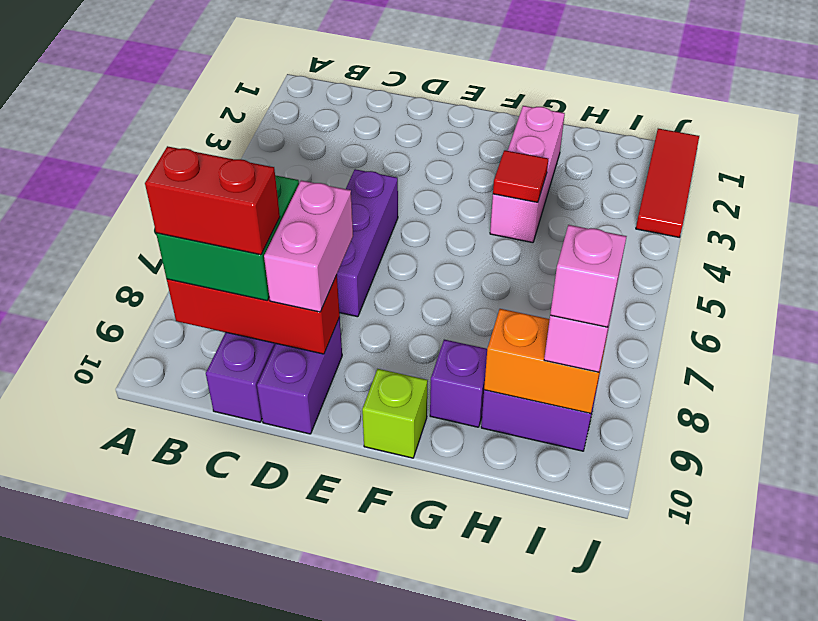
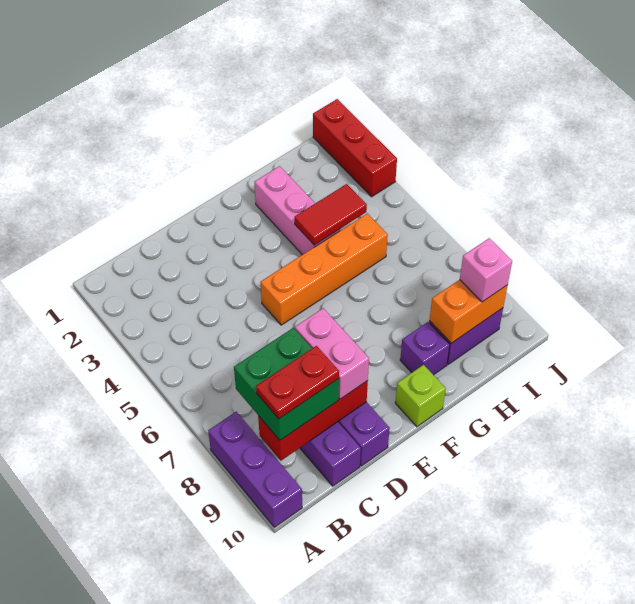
red 1x2 brick [145,146,280,255] -> red 1x2 plate [256,346,339,419]
purple 1x3 brick [337,169,398,317] -> purple 1x3 brick moved to [208,412,302,527]
none -> orange 1x4 brick [261,213,388,325]
red 1x1 tile [493,150,548,202] -> red 1x2 tile [295,184,367,245]
pink 1x1 brick [550,225,627,327] -> none
red 1x3 tile [636,129,699,237] -> red 1x3 brick [313,99,397,197]

